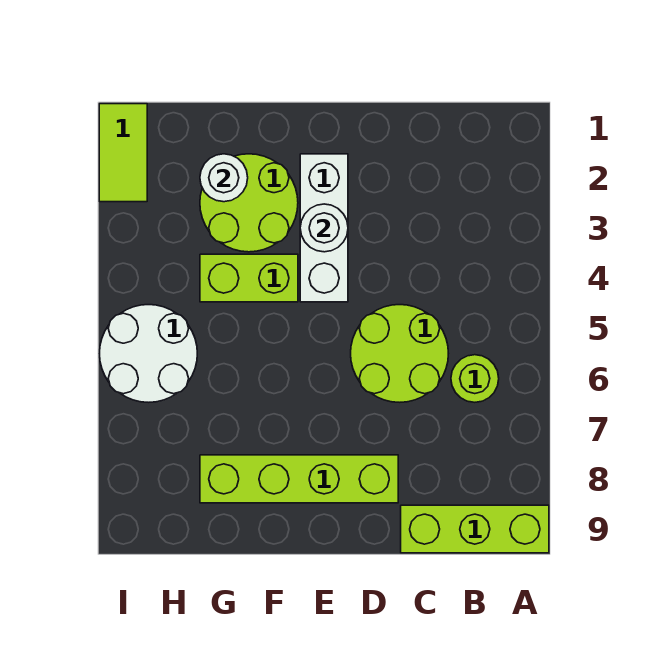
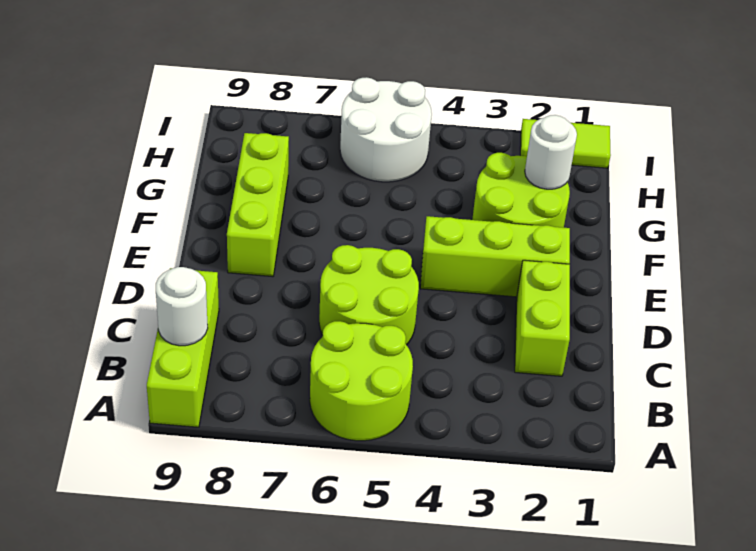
lime 1x1 round brick [451,355,499,402] -> lime 2x2 round brick [310,321,413,441]
lime 1x4 brick [200,455,398,503] -> lime 1x3 brick [227,133,289,277]
white 1x3 brick [300,154,348,302] -> lime 1x3 brick [420,216,570,297]
white 1x1 round brick [300,204,348,252] -> white 1x1 round brick moved to [156,267,208,346]
lime 1x2 brick [200,254,298,302] -> lime 1x2 brick moved to [515,260,570,376]

